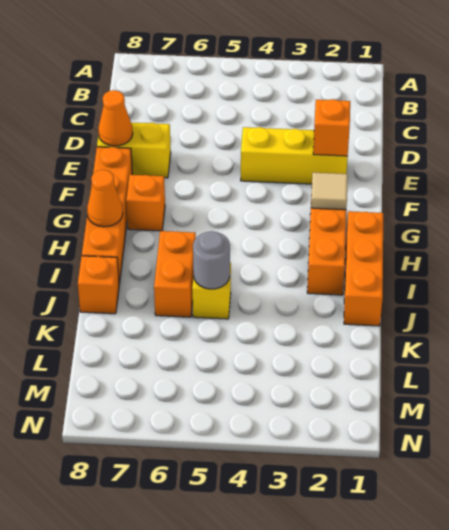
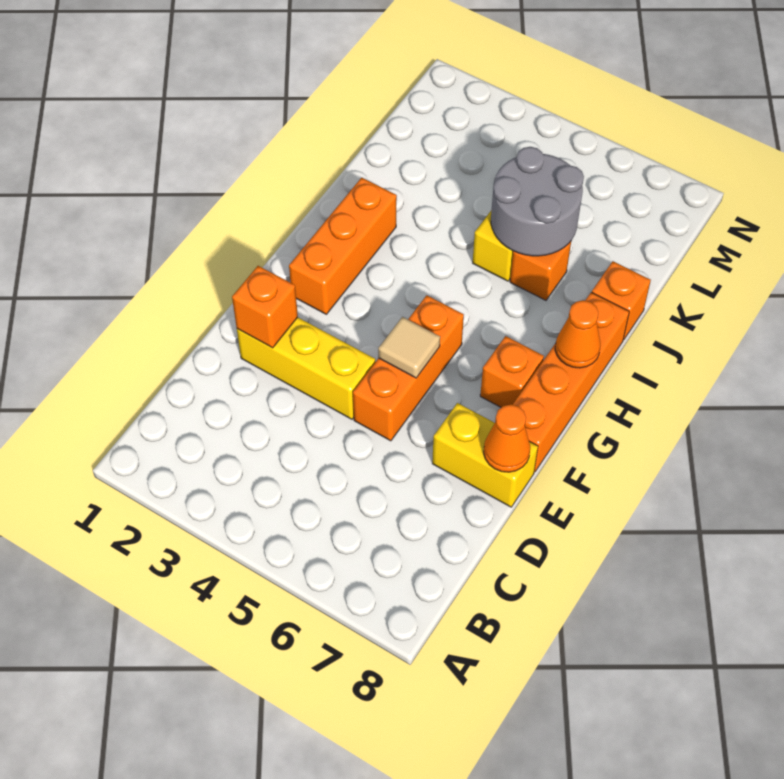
tan 1x1 tile [311,173,348,210] -> tan 1x1 tile moved to [378,317,440,378]
orange 1x3 brick [344,211,383,326] -> orange 1x3 brick moved to [353,295,464,441]
orange 1x2 brick [154,231,196,317] -> orange 1x1 brick [510,241,571,300]
grey 1x1 round brick [193,231,230,289] -> grey 2x2 round brick [491,147,584,256]

